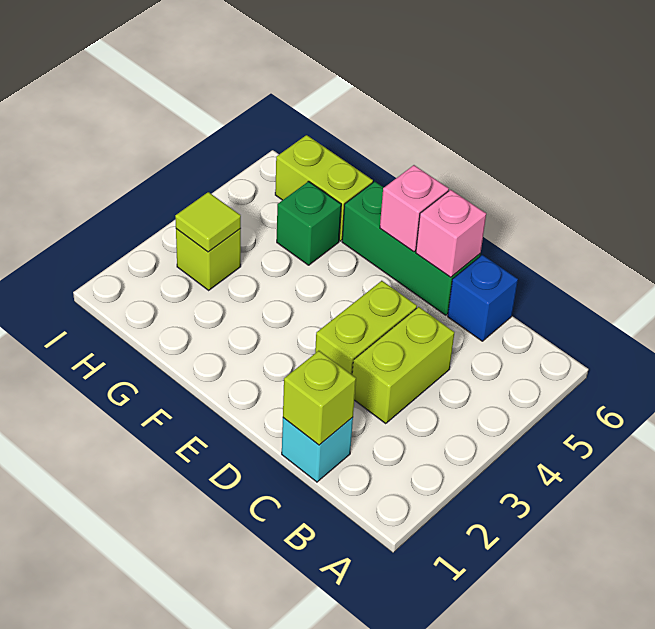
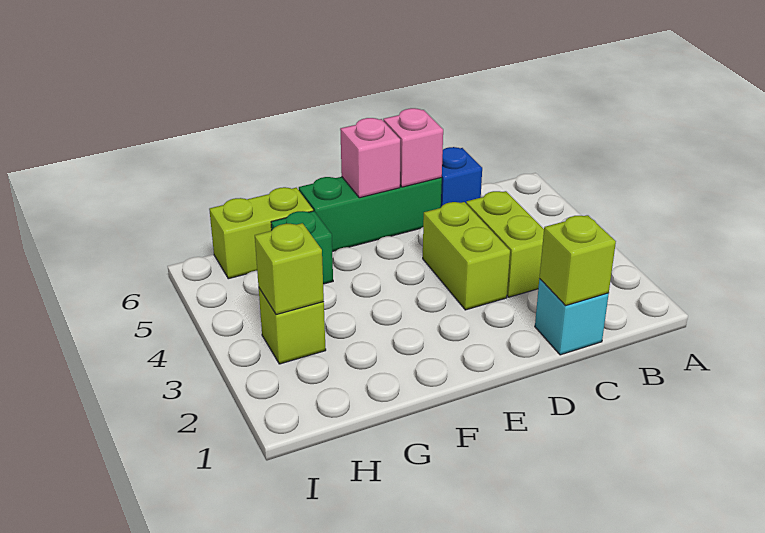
lime 1x1 tile [175,192,241,252] -> lime 1x1 brick [255,223,324,315]

